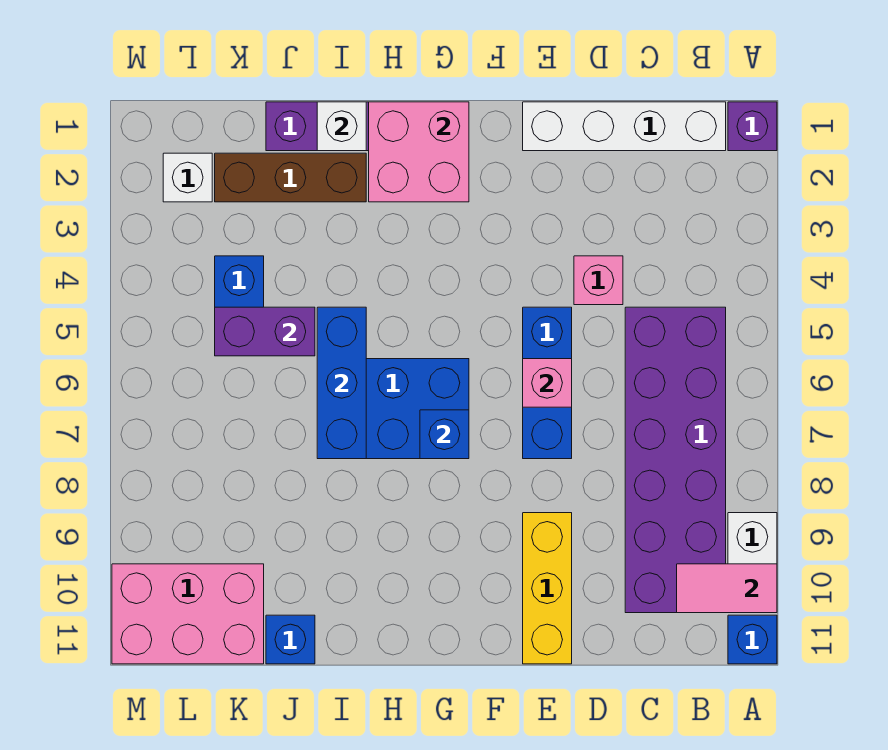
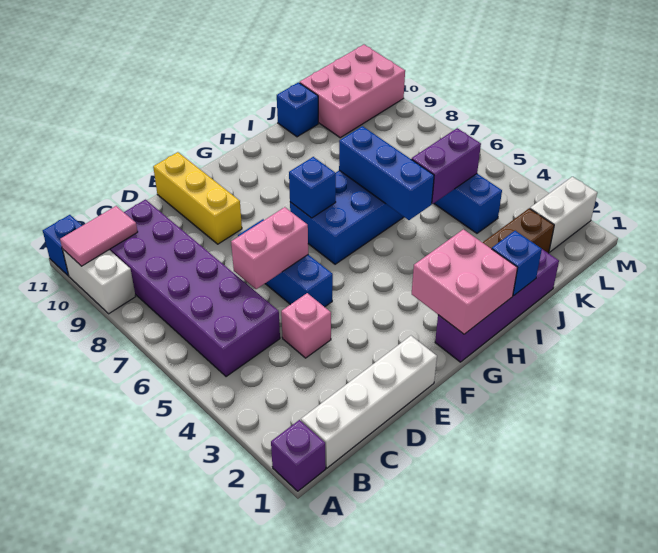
pink 1x1 brick [523,359,572,407] -> pink 1x2 brick [231,207,308,289]
white 1x1 brick [317,102,366,151] -> blue 1x1 brick [492,231,542,296]
white 1x1 brick [163,153,212,202] -> white 1x2 brick [530,177,597,252]

